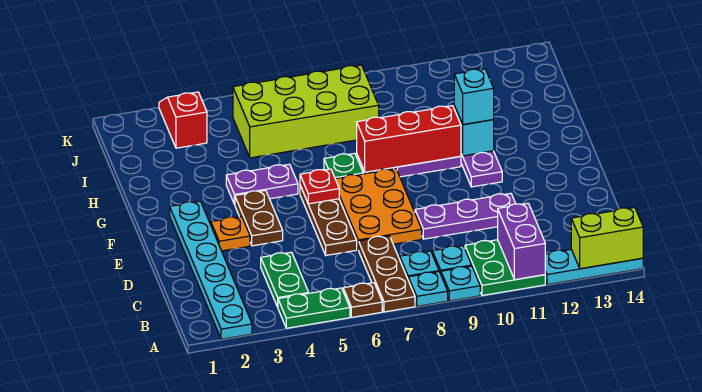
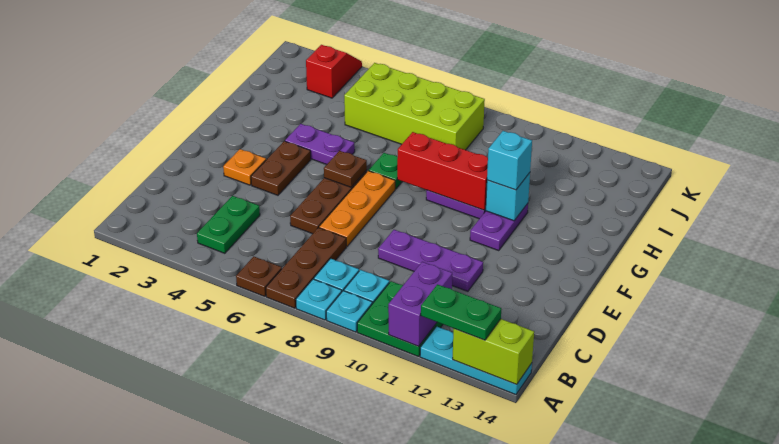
cyan 1x6 plate [170,201,252,339] -> none
green 1x2 plate [278,288,350,328] -> green 1x2 plate moved to [421,284,501,340]
orange 2x3 plate [335,169,422,250] -> orange 1x3 plate [319,171,395,246]
red 1x1 plate [300,169,339,204] -> brown 1x1 plate [324,151,367,187]

